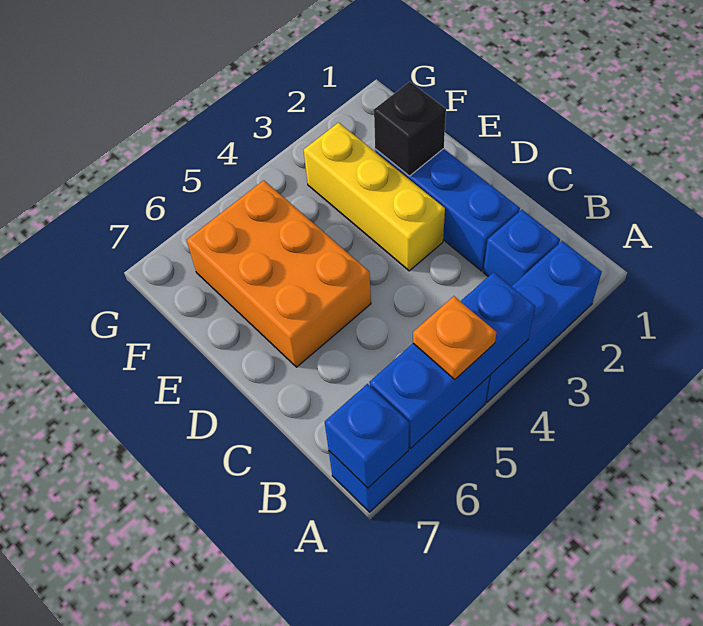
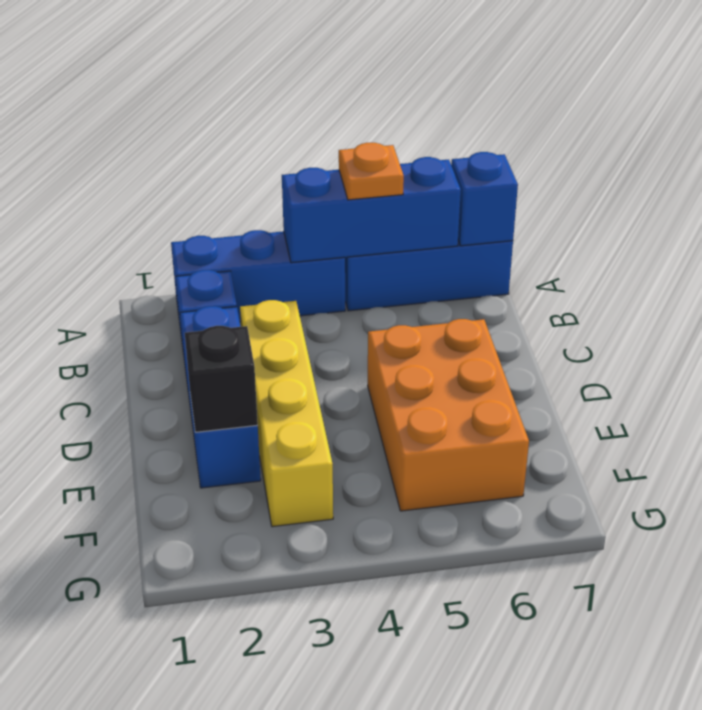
yellow 1x3 brick [304,123,445,271] -> yellow 1x4 brick [240,300,333,527]

